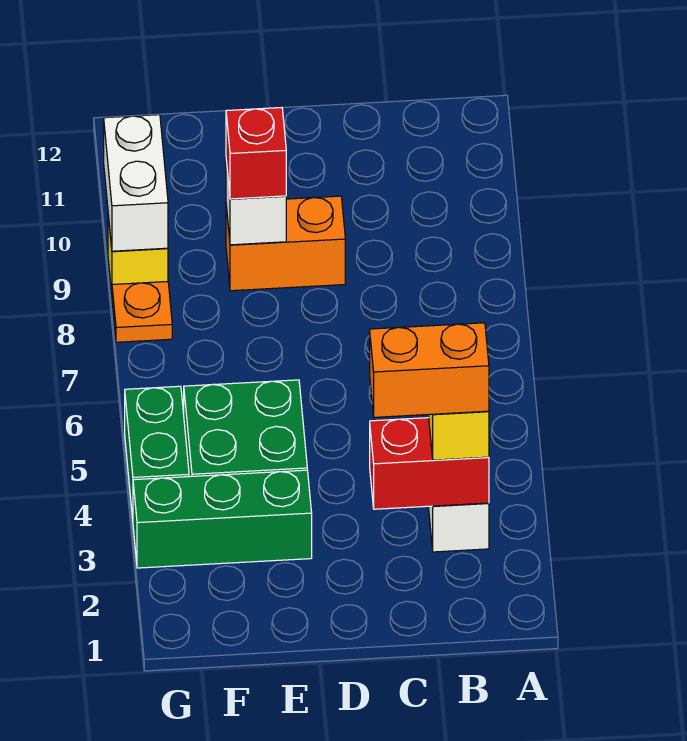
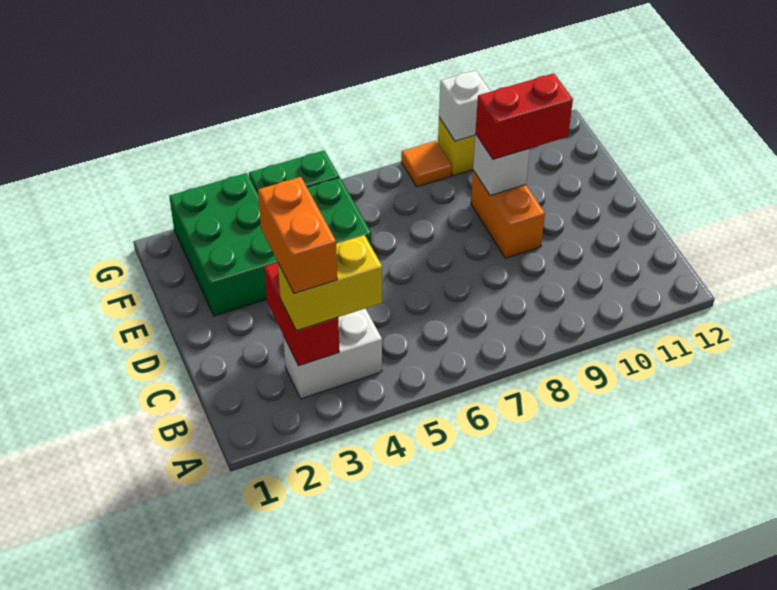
green 1x3 brick [133,470,312,568] -> green 2x3 brick [169,173,278,316]
red 1x1 brick [226,108,286,199] -> red 1x2 brick [475,73,573,159]
orange 1x1 plate [112,282,172,342] -> orange 1x1 tile [401,141,452,187]
white 1x2 brick [104,115,168,251] -> white 1x1 brick [439,70,491,141]

